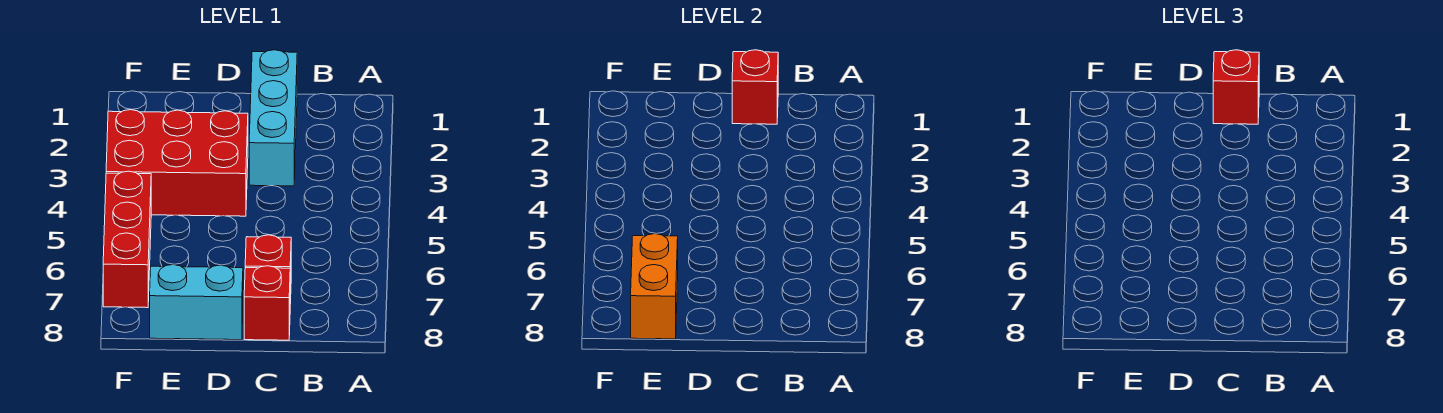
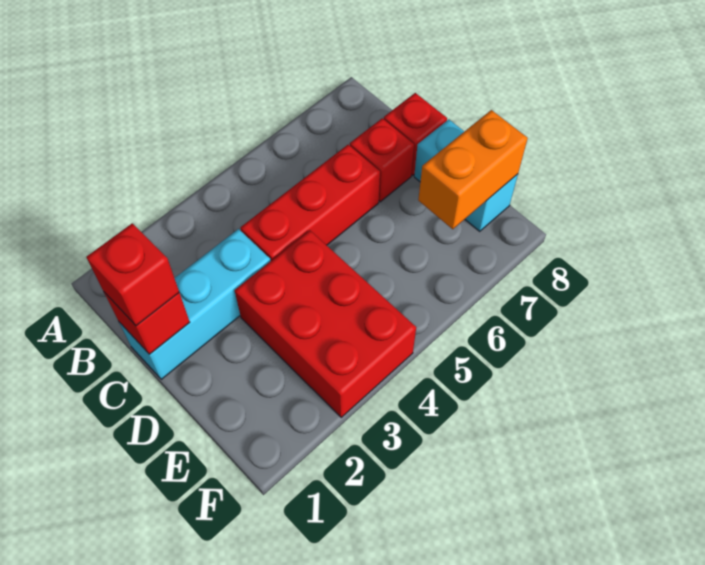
red 1x3 brick [103,171,151,308] -> red 1x3 brick moved to [241,145,380,261]

